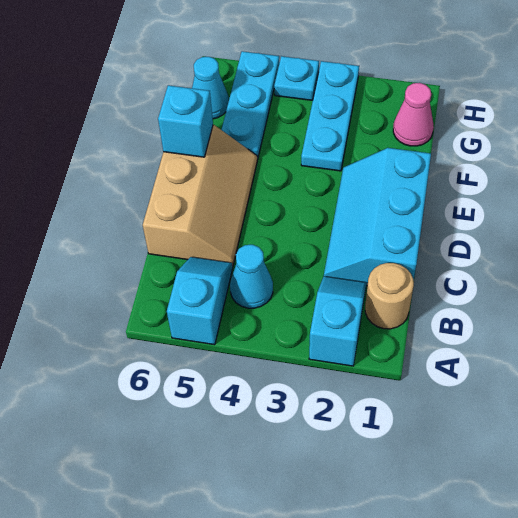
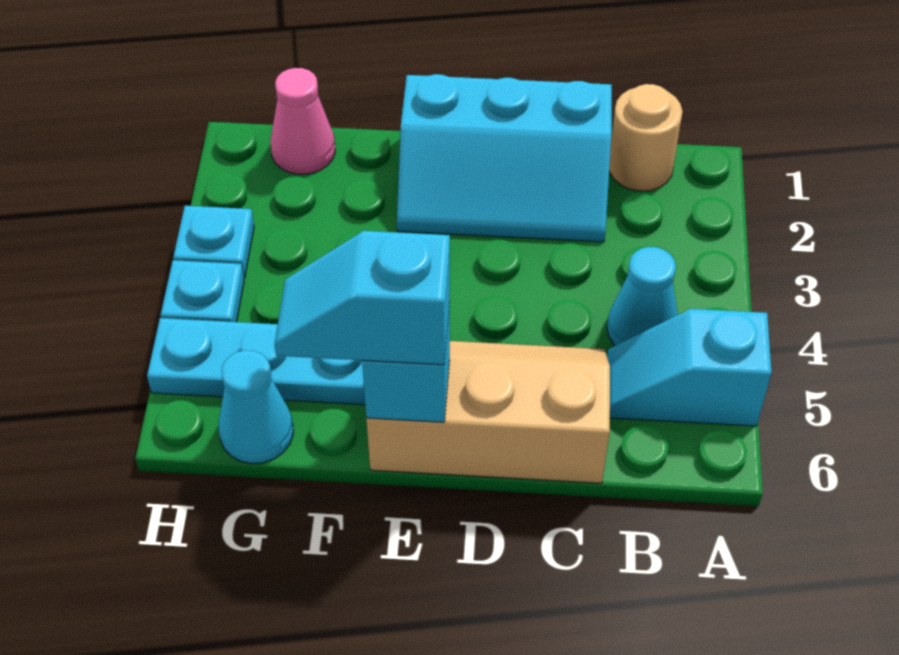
cyan 1x2 slope [309,276,366,366] -> cyan 1x2 slope moved to [274,231,450,365]
cyan 1x3 plate [301,61,359,171] -> cyan 1x1 plate [173,206,254,278]

